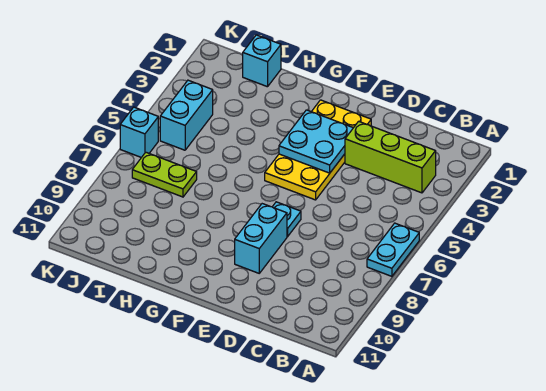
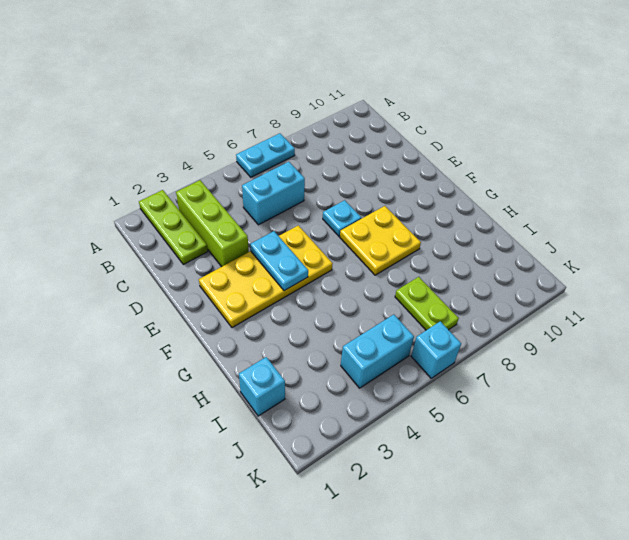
none -> lime 1x3 plate [139,190,208,264]
cyan 2x2 plate [279,110,353,173] -> cyan 1x2 plate [250,231,308,291]
cyan 1x2 brick [235,204,287,273] -> cyan 1x2 brick moved to [242,162,305,225]
none -> yellow 2x2 plate [340,206,421,275]

